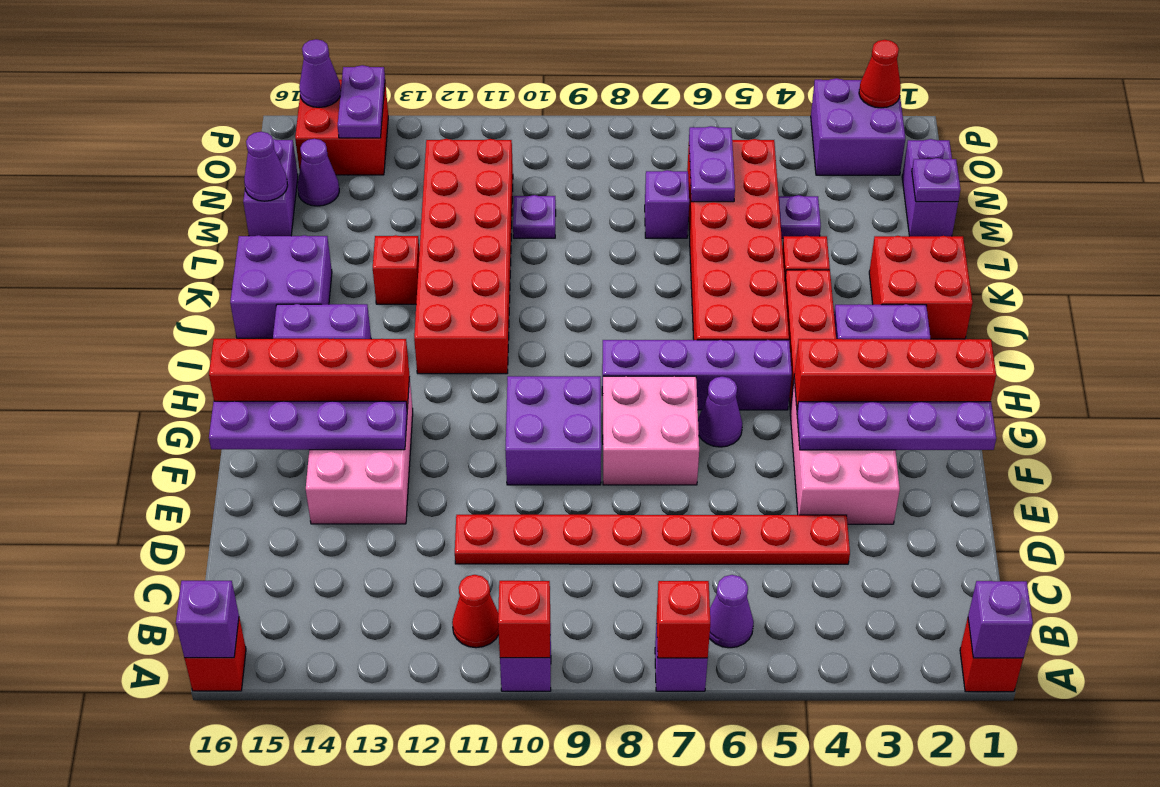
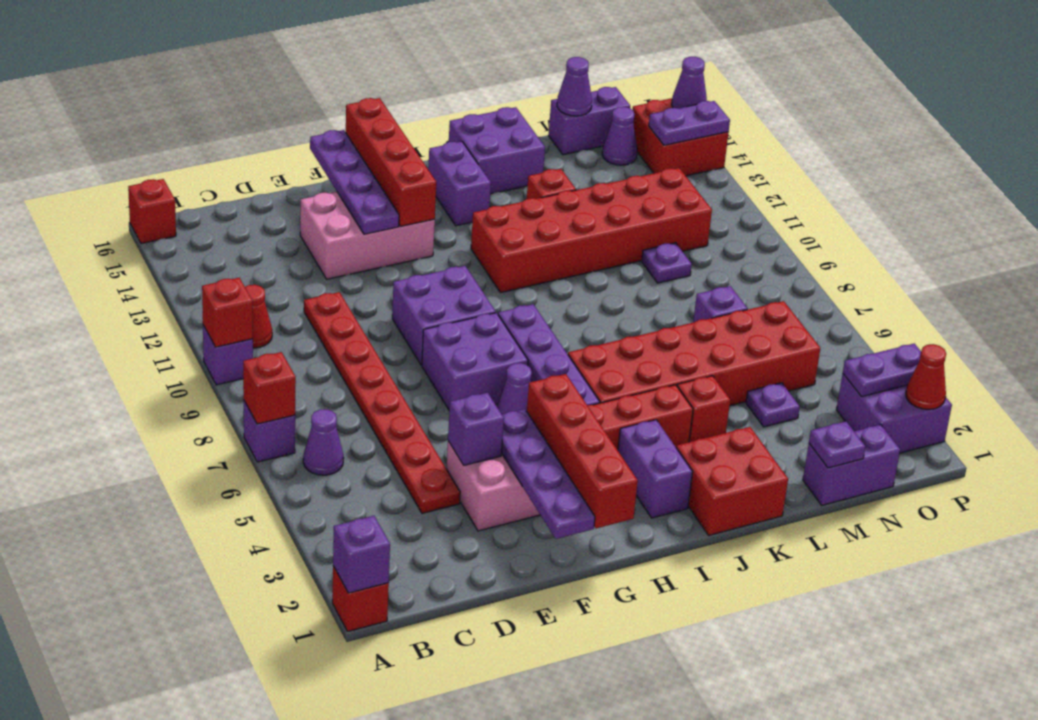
purple 1x1 brick [176,581,239,658] -> purple 1x1 brick moved to [448,393,504,465]
pink 2x2 brick [603,376,699,485] -> purple 2x2 brick [422,313,528,411]
purple 1x2 plate [689,126,735,202] -> purple 1x2 plate moved to [843,344,921,397]

